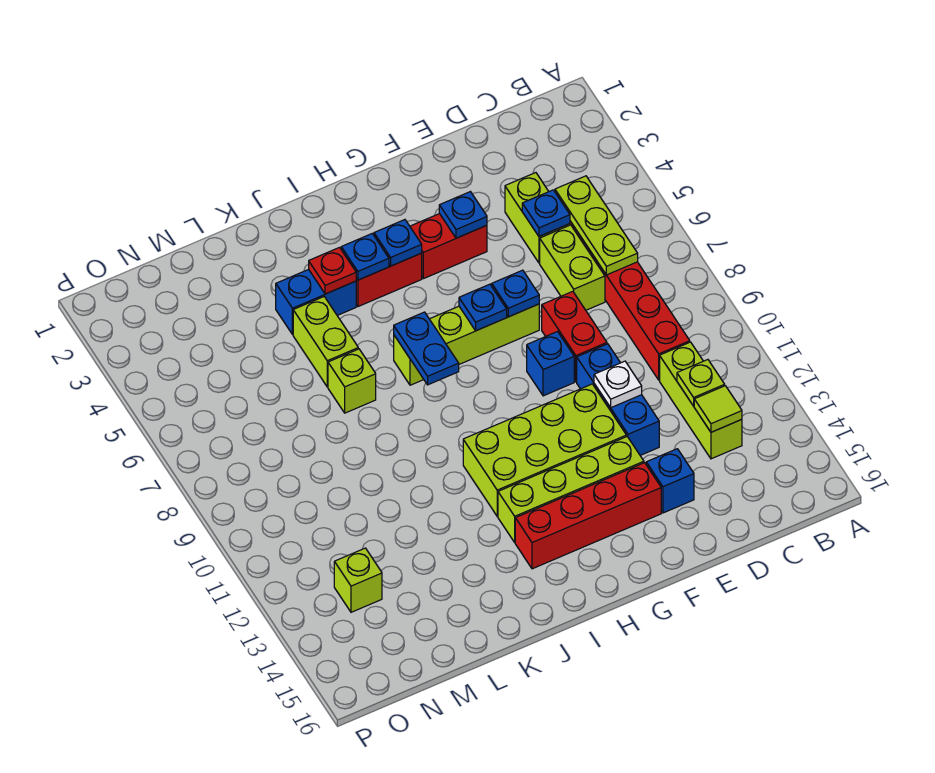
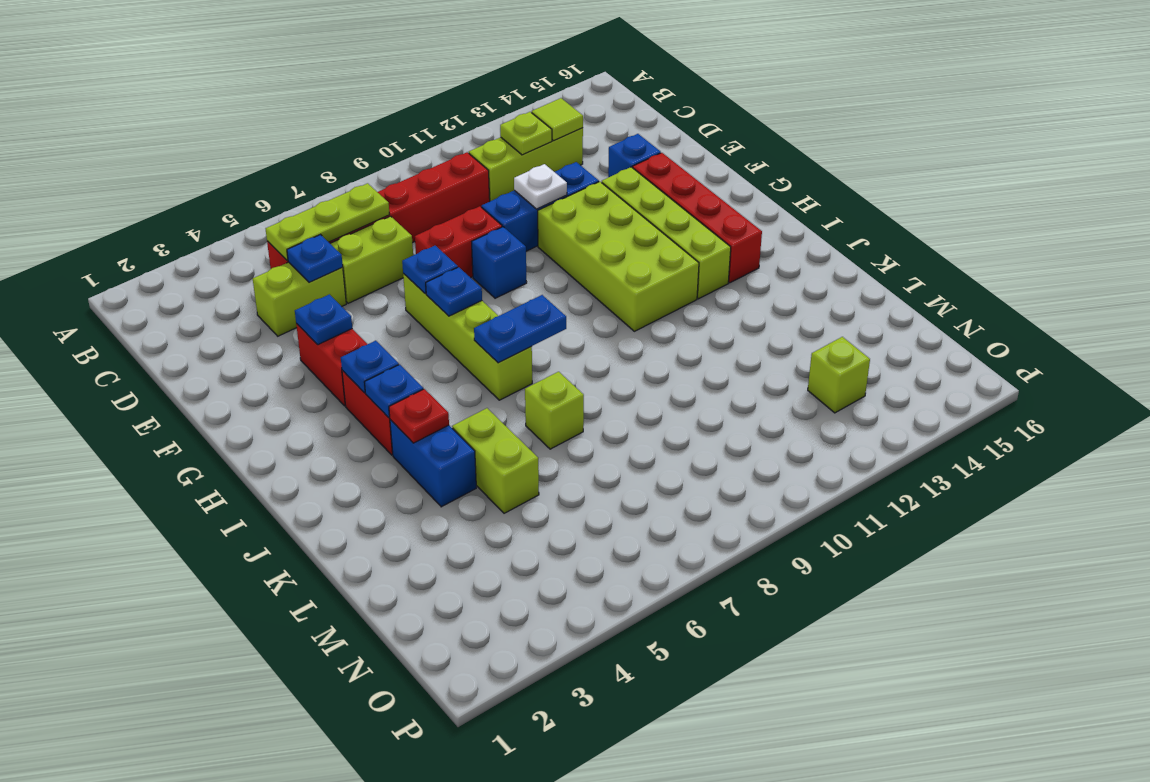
lime 1x2 brick [293,297,358,387] -> lime 1x2 brick turned to [452,408,539,513]

